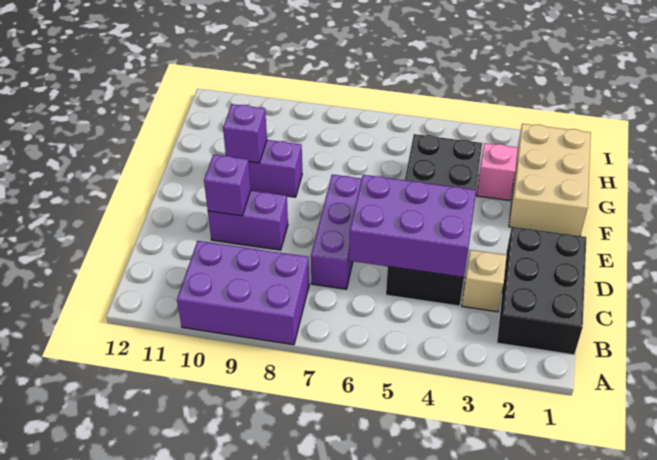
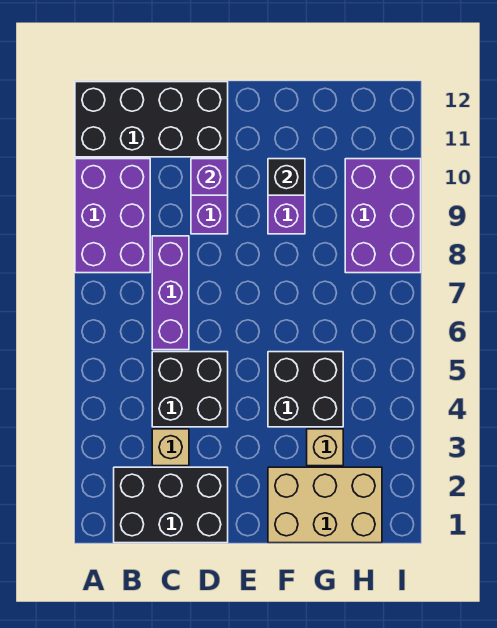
none -> black 2x4 brick [75,82,228,157]
purple 2x3 brick [349,175,476,277] -> purple 2x3 brick moved to [345,159,421,273]
purple 1x3 brick [311,175,362,289] -> purple 1x3 brick turned to [152,236,189,350]
purple 1x1 brick [223,104,267,163] -> black 1x1 brick [268,159,305,195]
pink 1x1 brick [477,143,518,201] -> tan 1x1 brick [307,429,343,466]

